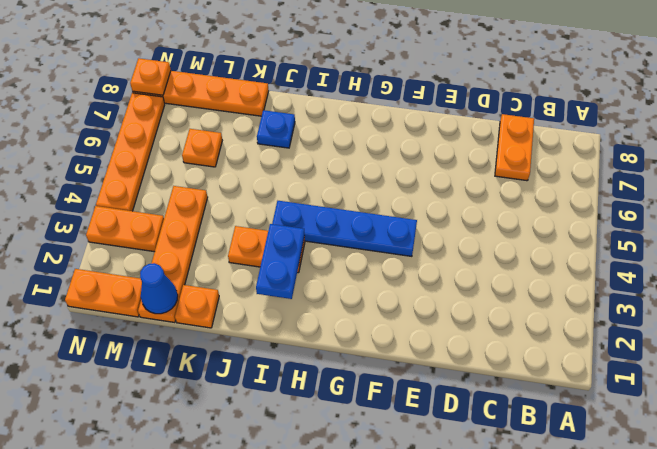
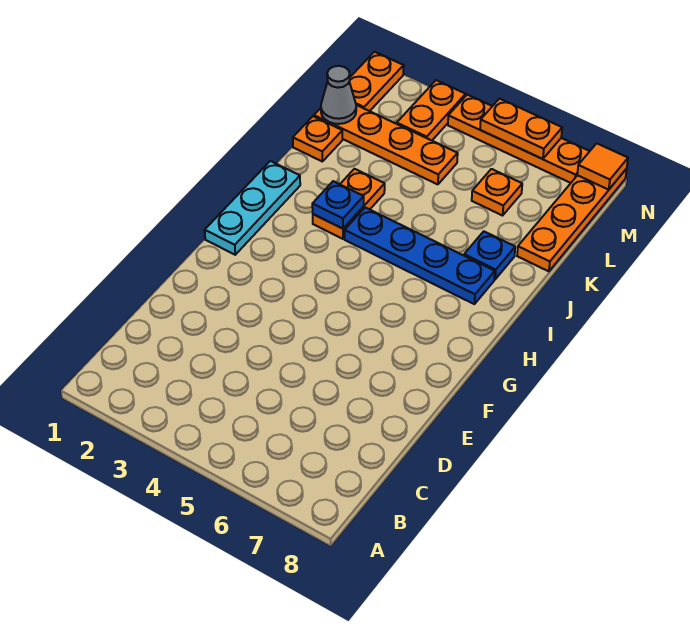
orange 1x2 plate [495,114,534,181] -> orange 1x2 plate moved to [480,99,562,159]
blue 1x4 plate [272,201,417,256] -> blue 1x4 plate turned to [345,208,495,304]
none -> cyan 1x3 plate [205,161,300,255]
blue 1x2 plate [256,224,305,299] -> blue 1x1 plate [312,181,364,229]
blue 1x1 cone [140,263,178,314] -> grey 1x1 cone [321,66,356,124]
orange 1x1 plate [130,58,171,95] -> orange 1x1 tile [577,143,628,190]

